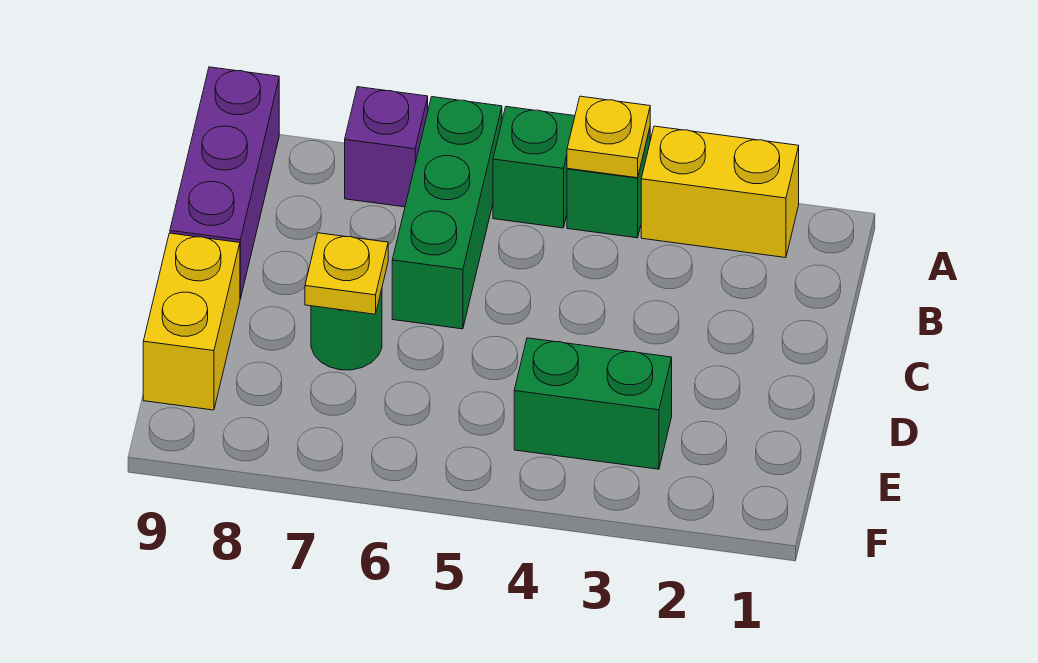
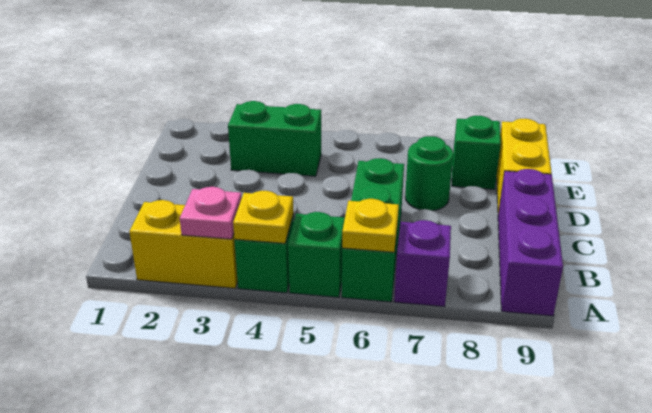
none -> pink 1x1 plate [180,187,242,239]
yellow 1x1 plate [305,233,388,314] -> yellow 1x1 plate moved to [342,199,399,252]
none -> green 1x1 brick [452,116,501,189]

